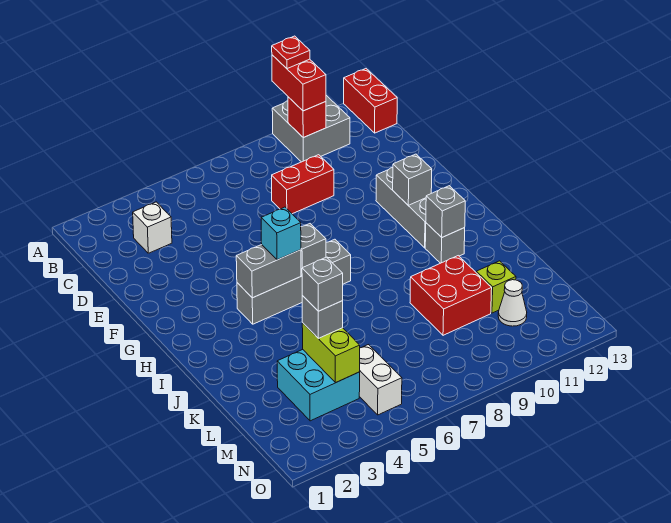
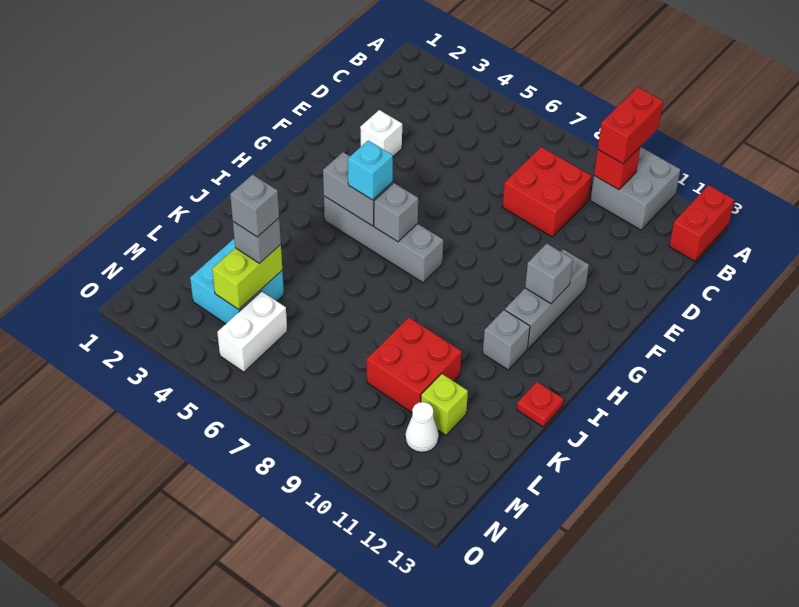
red 1x1 plate [272,36,310,69] -> red 1x1 plate moved to [517,382,563,427]
white 1x1 brick [133,202,172,253] -> white 1x1 brick moved to [360,110,402,156]
red 1x2 brick [272,155,334,214] -> red 2x2 brick [503,147,592,237]
grey 1x1 brick [426,186,465,237] -> none

